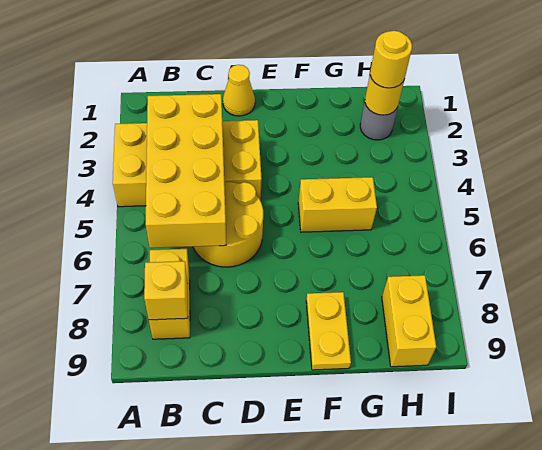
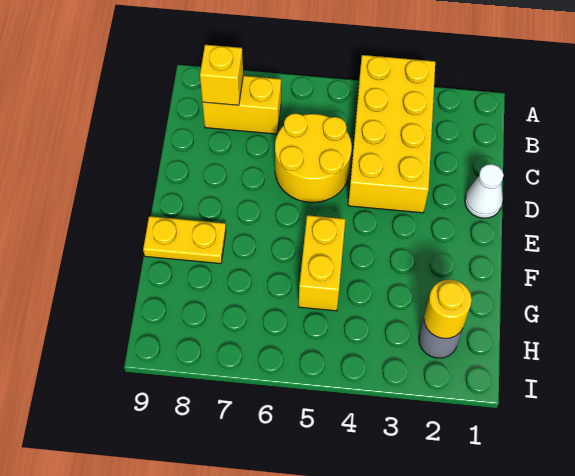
yellow 2x4 brick [146,94,226,248] -> none
yellow 1x1 cone [223,65,255,116] -> white 1x1 cone [465,164,504,218]
yellow 1x1 round brick [370,31,412,88] -> none
yellow 1x2 brick [382,275,436,367] -> none

